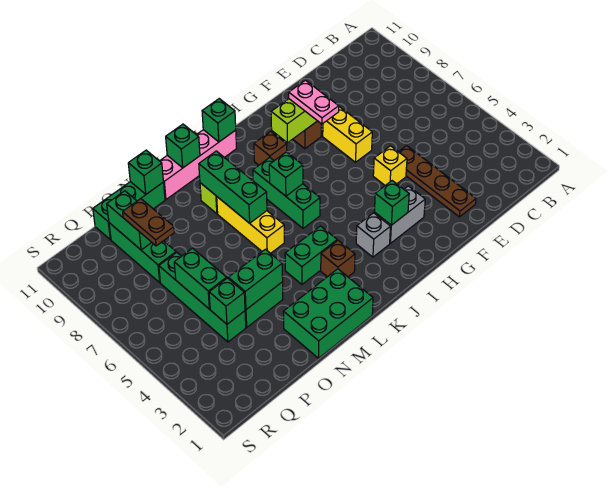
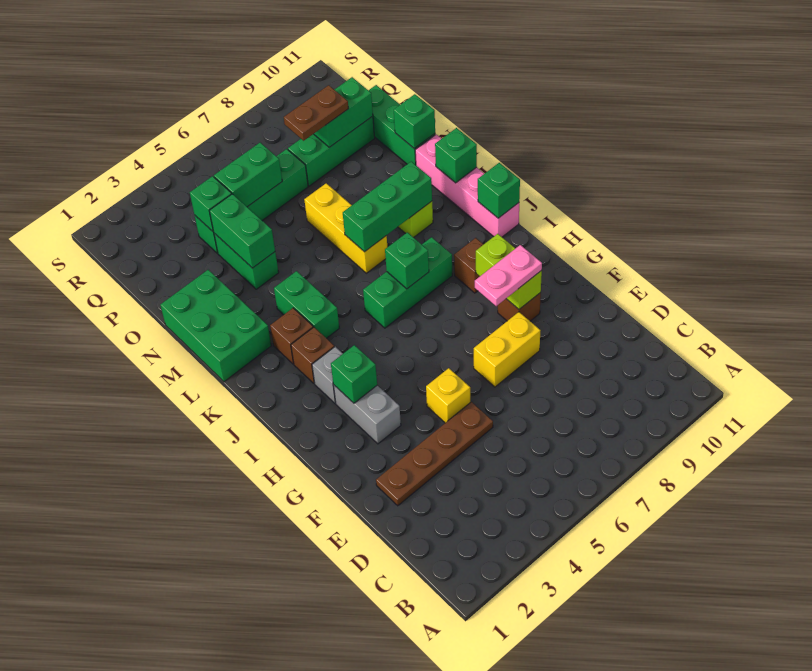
none -> brown 1x1 brick [291,327,334,383]
yellow 1x3 brick [217,197,284,253] -> yellow 1x3 brick turned to [304,183,387,273]

